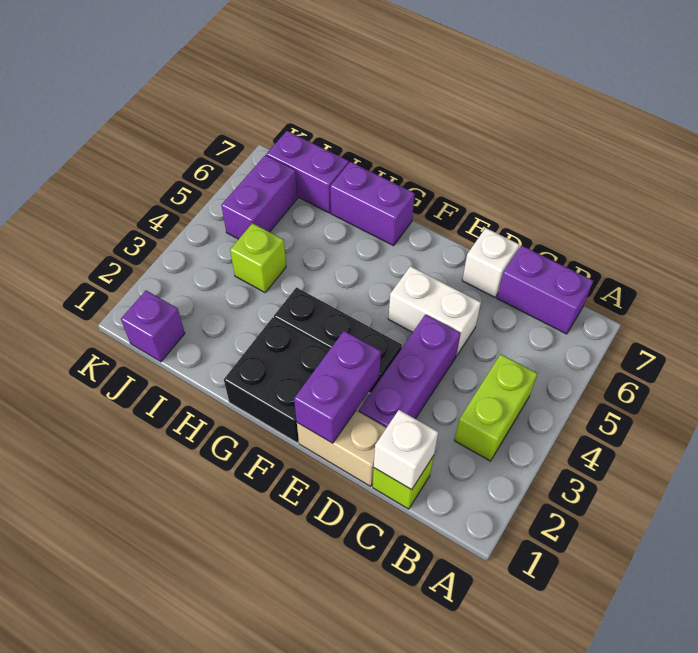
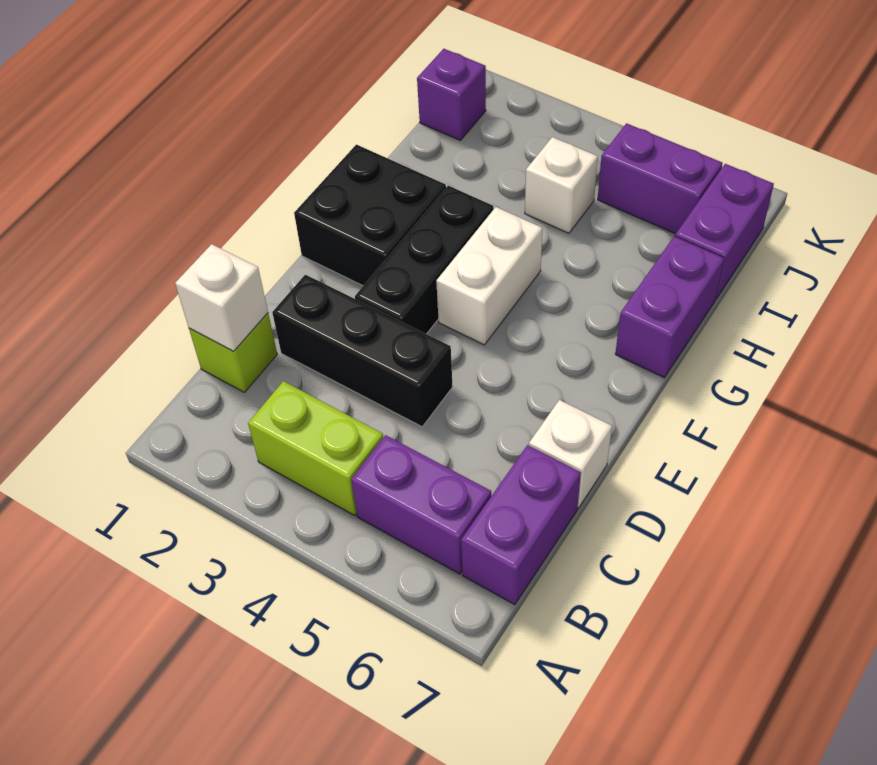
tan 1x2 brick [297,411,386,486] -> none
purple 1x3 brick [359,315,460,428] -> black 1x3 brick [272,275,453,427]
white 1x2 brick [388,266,481,356] -> white 1x2 brick moved to [436,207,542,345]
purple 1x2 brick [294,331,381,443] -> purple 1x2 brick moved to [351,435,491,574]
lime 1x1 brick [230,223,286,292] -> white 1x1 brick [525,137,598,233]

